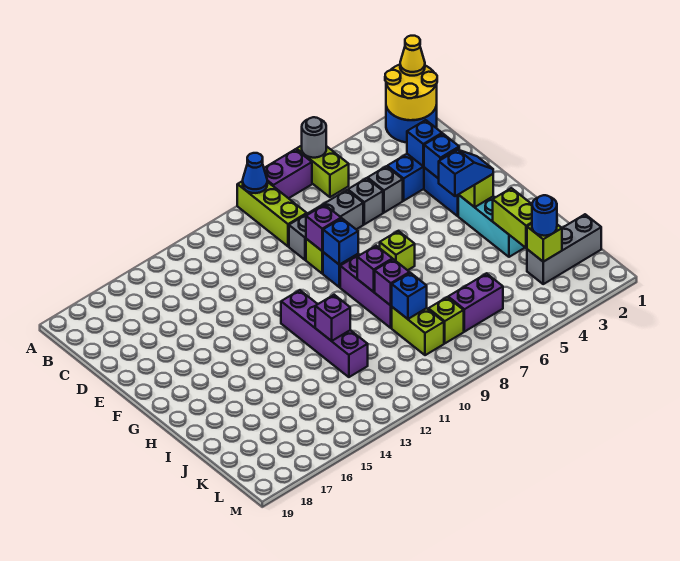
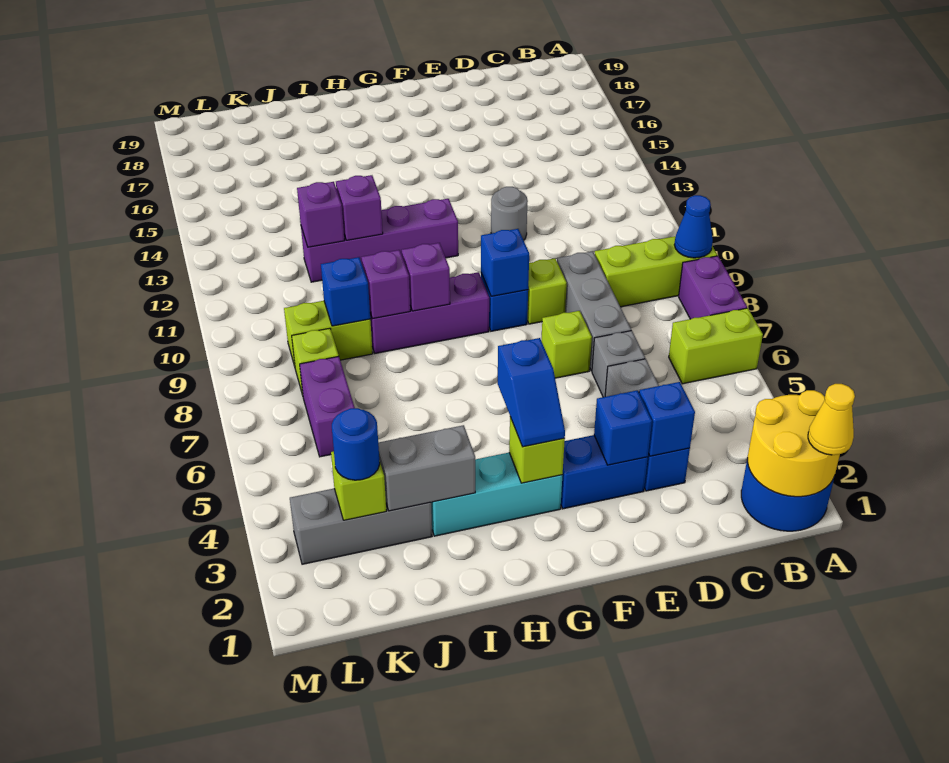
grey 1x1 round brick [302,117,326,158] -> grey 1x1 round brick moved to [491,187,528,240]
purple 1x1 brick [306,205,341,251] -> purple 1x1 brick moved to [297,182,344,247]
lime 1x1 brick [380,231,415,270] -> lime 1x1 brick moved to [541,311,592,378]
lime 1x2 brick [493,188,532,248] -> grey 1x2 brick [378,425,475,511]
grey 1x3 brick [527,214,601,284] -> grey 1x3 brick turned to [290,489,432,564]

